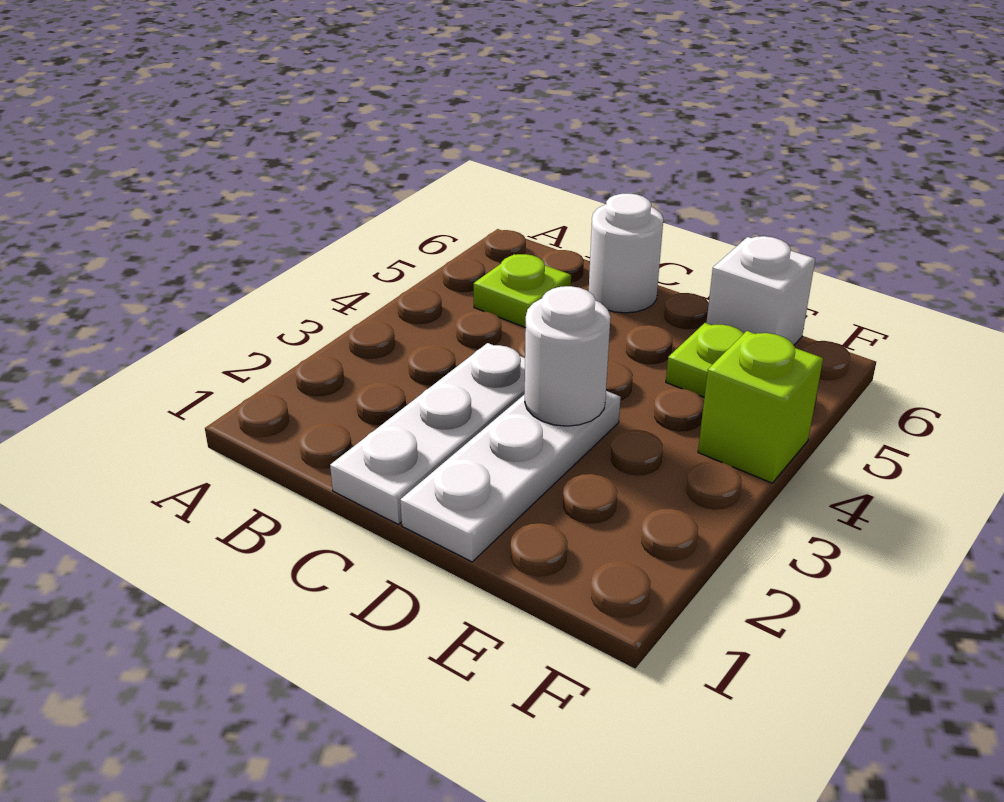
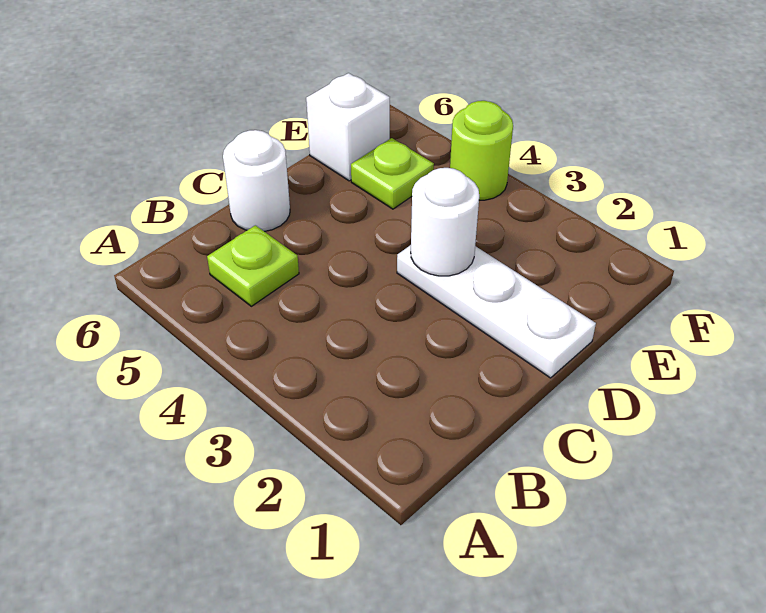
white 1x3 plate [330,343,525,524] -> none
lime 1x1 brick [698,331,823,483] -> lime 1x1 round brick [450,101,513,200]

